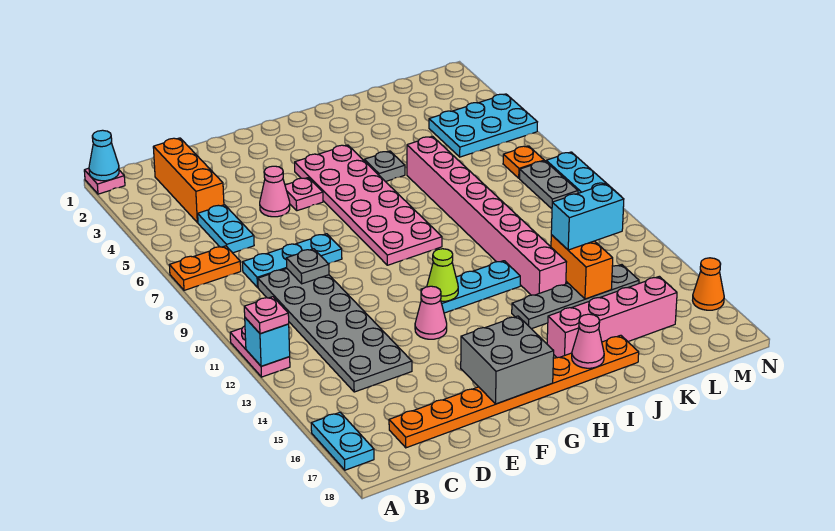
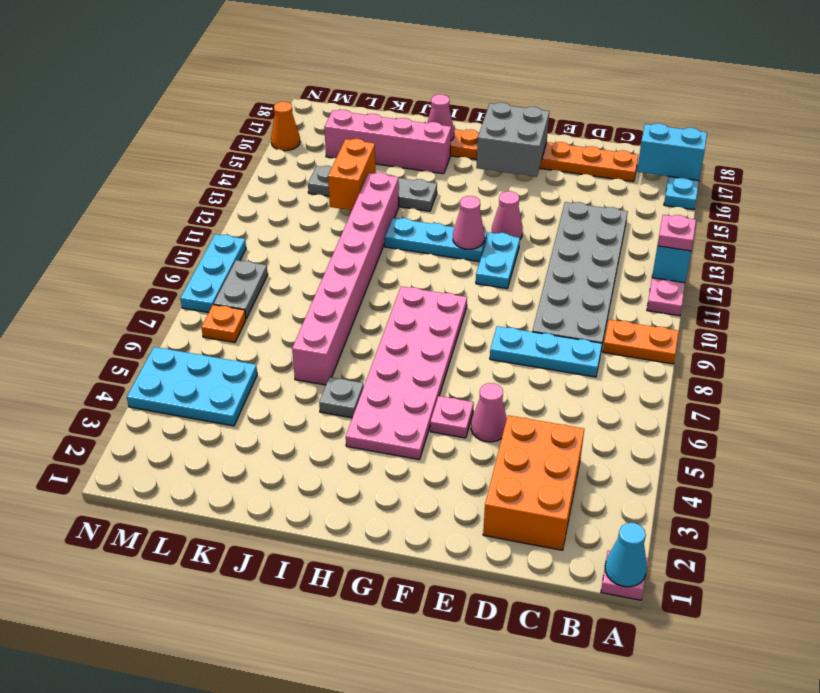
orange 1x2 plate [169,246,241,290] -> orange 1x2 plate moved to [603,320,679,364]
orange 1x3 brick [153,138,224,223] -> orange 2x3 brick [483,415,584,550]
cyan 1x2 plate [198,205,254,253] -> cyan 1x2 plate moved to [476,232,520,289]
grey 1x1 plate [286,249,329,284] -> none
lime 1x1 cone [427,249,458,301] -> pink 1x1 cone [453,196,485,249]
cyan 1x2 brick [551,184,624,250] -> cyan 1x2 brick moved to [637,123,707,181]

